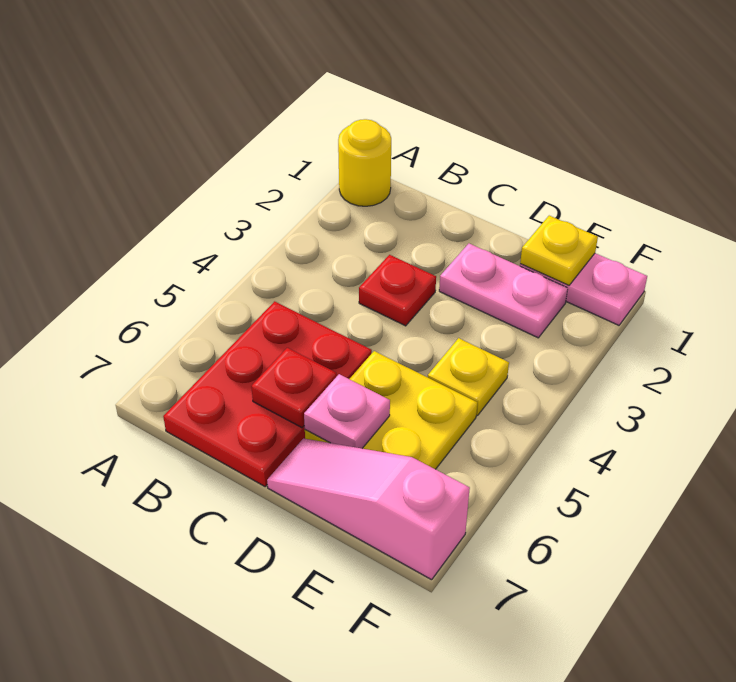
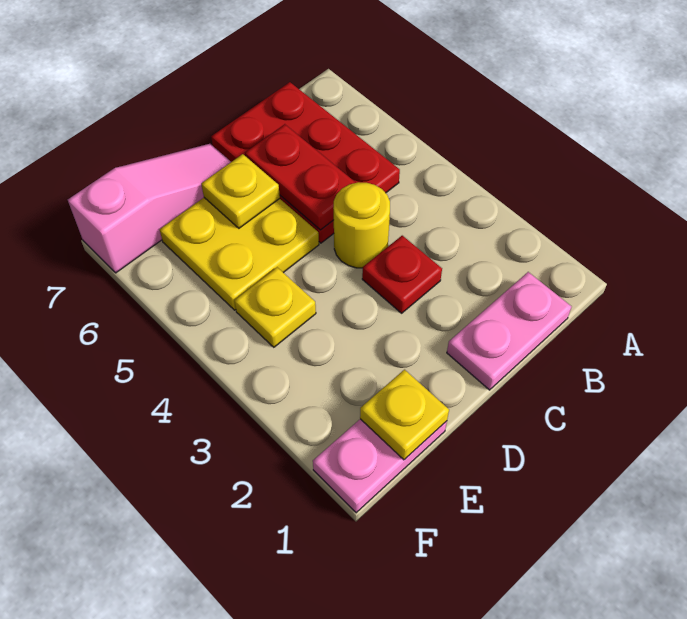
yellow 1x1 round brick [338,119,391,206] -> yellow 1x1 round brick moved to [333,182,390,268]
red 1x1 plate [251,348,337,428] -> red 1x2 plate [245,124,356,230]
pink 1x2 plate [439,244,568,338] -> pink 1x2 plate moved to [447,272,572,390]
pink 1x1 plate [304,374,390,448] -> yellow 1x1 plate [201,154,280,228]

